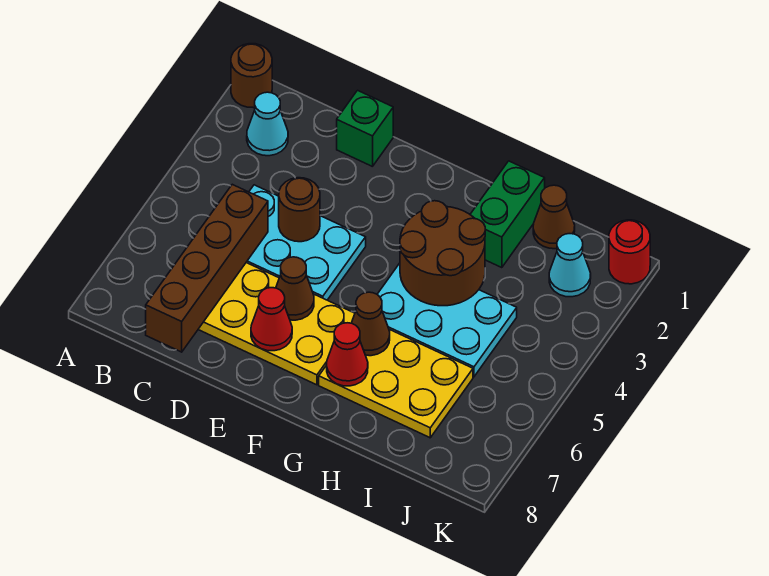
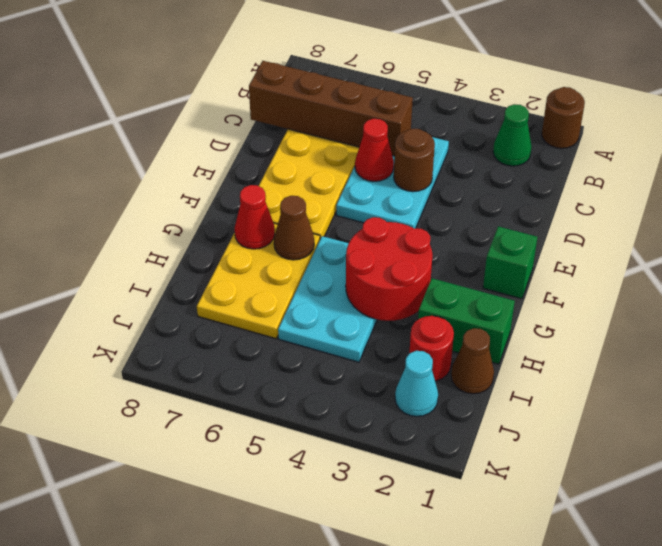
cyan 1x1 cone [247,92,288,156] -> green 1x1 cone [493,104,532,166]
green 1x1 brick [337,90,393,167] -> green 1x1 brick moved to [483,226,537,299]
brown 1x1 cone [276,257,314,320] -> none
red 1x1 cone [251,288,292,351] -> red 1x1 cone moved to [355,119,394,181]
brown 2x2 round brick [400,201,485,306] -> red 2x2 round brick [346,217,433,321]
red 1x1 round brick [609,220,650,284] -> red 1x1 round brick moved to [409,316,454,381]

